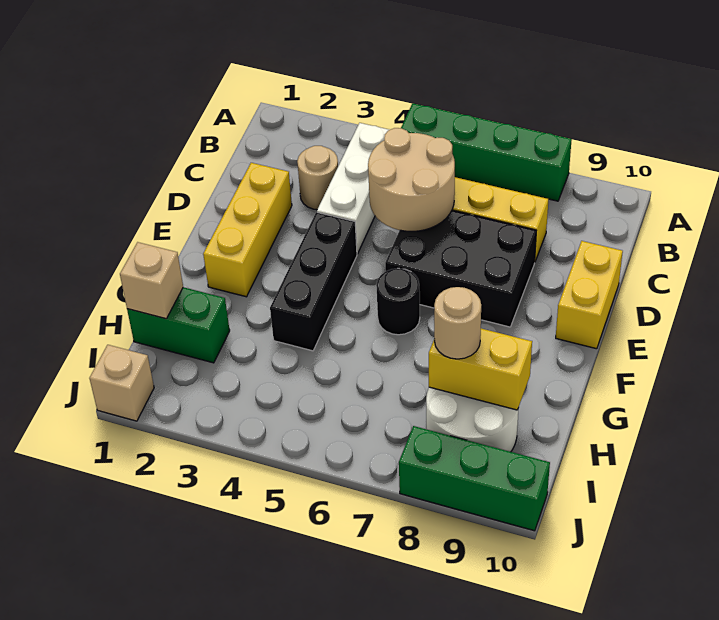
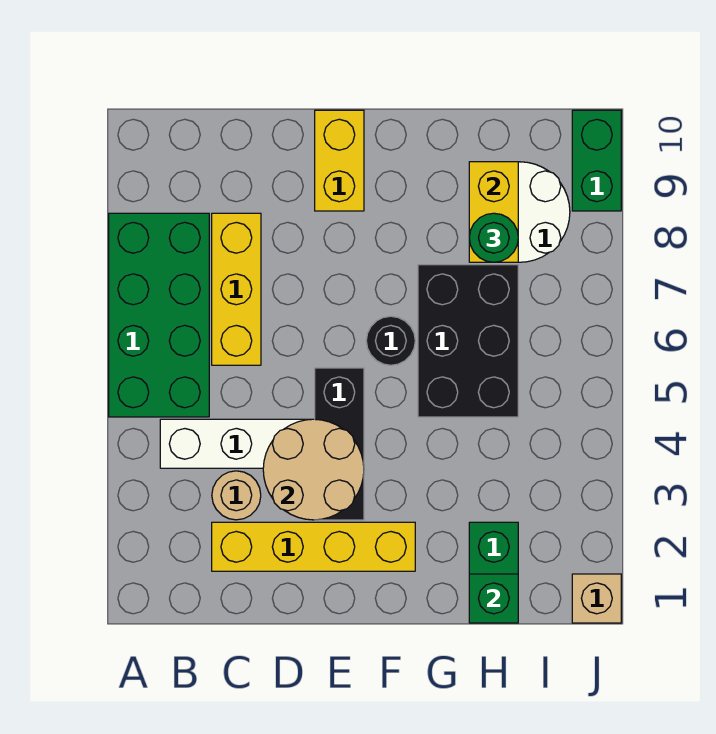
green 1x4 brick [401,103,572,201] -> green 2x4 brick [109,213,209,417]
tan 2x2 round brick [368,128,455,231] -> tan 2x2 round brick moved to [263,419,364,520]
yellow 1x3 brick [203,163,292,297] -> yellow 1x4 brick [212,522,415,571]
black 2x3 brick [385,210,536,327] -> black 2x3 brick moved to [418,265,518,417]
yellow 1x2 brick [556,241,623,349] -> yellow 1x2 brick turned to [315,110,364,211]
black 1x3 brick [270,212,357,351] -> black 1x3 brick turned to [315,368,364,520]
tan 1x1 brick [120,242,183,319] -> green 1x1 brick [469,574,518,623]
tan 1x1 round brick [434,287,481,359] -> green 1x1 round brick [469,213,518,262]
green 1x3 brick [399,426,550,531] -> green 1x2 brick [572,110,621,211]

